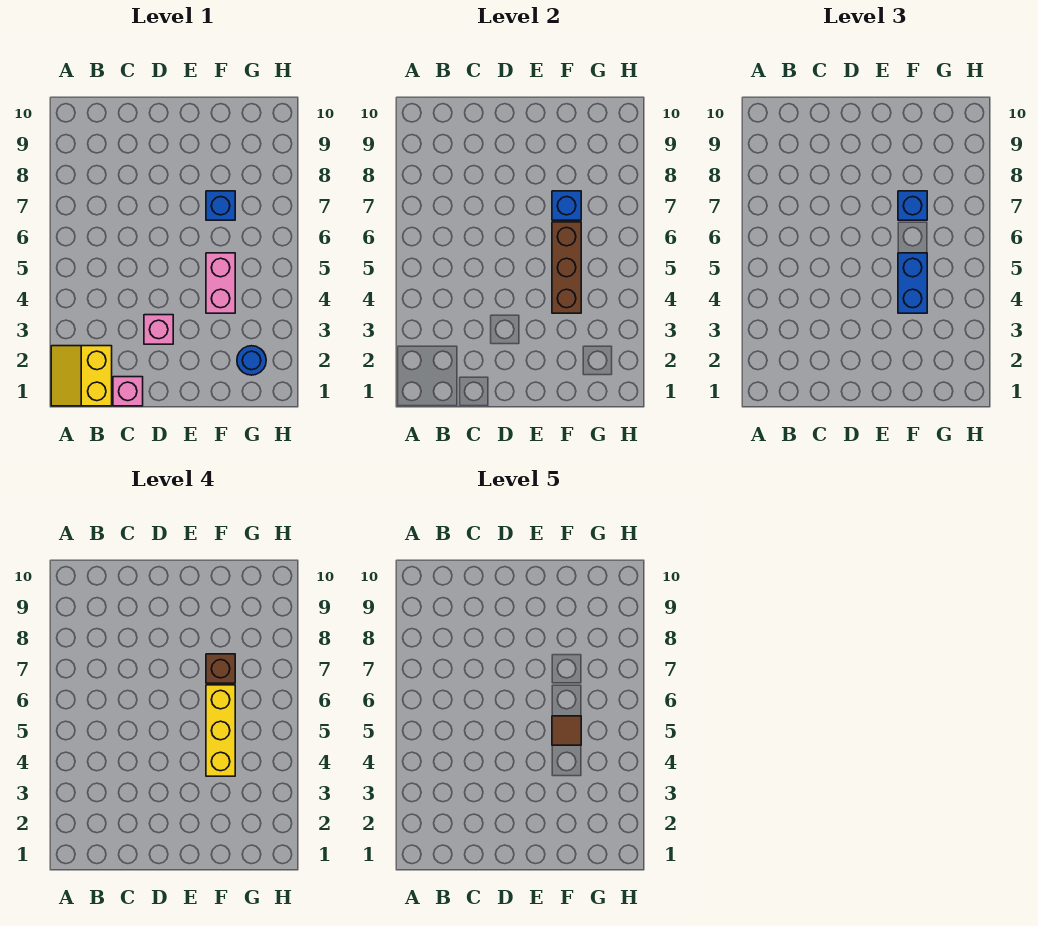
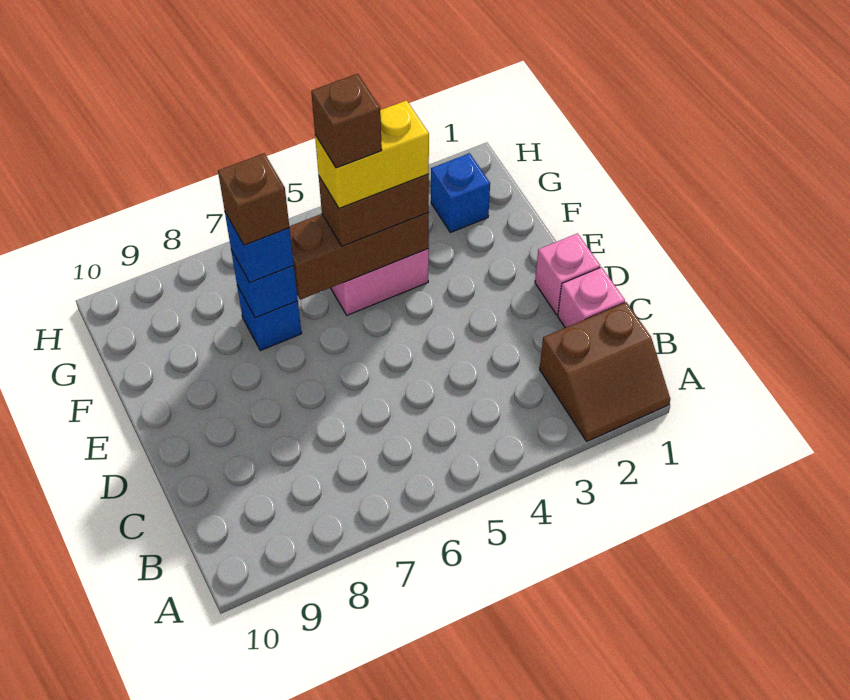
yellow 2x2 slope [51,346,112,406] -> brown 2x2 slope [540,302,670,441]
pink 1x1 brick [144,315,173,344] -> pink 1x1 brick moved to [535,233,600,315]
blue 1x2 brick [898,253,927,313] -> brown 1x2 brick [319,174,429,246]
yellow 1x3 brick [206,685,235,776] -> yellow 1x2 brick [315,100,429,208]
brown 1x1 tile [552,716,581,745] -> brown 1x1 brick [311,74,382,168]
blue 1x1 round brick [237,346,266,375] -> blue 1x1 brick [431,153,490,232]

